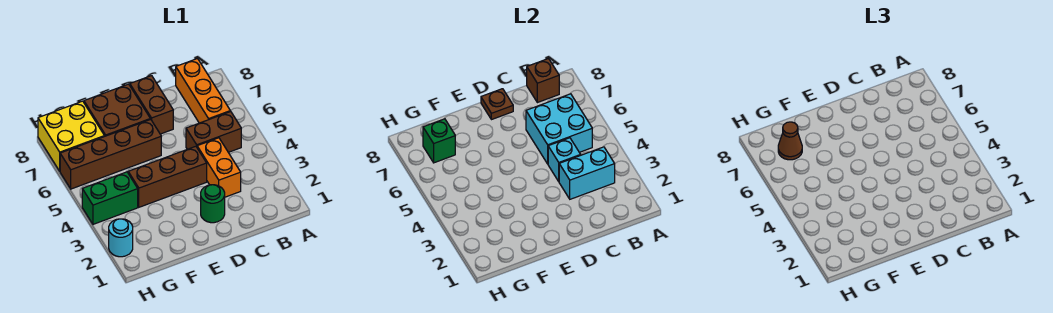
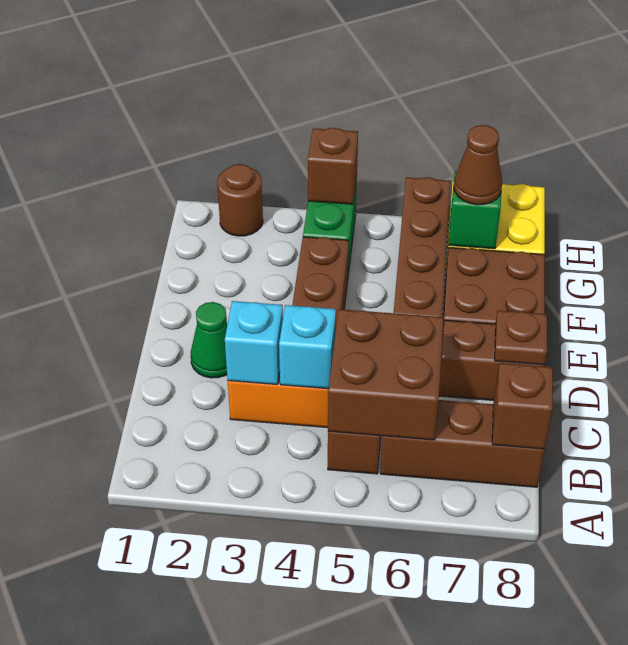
cyan 1x2 brick [559,147,615,199] -> cyan 1x1 brick [225,301,283,384]
cyan 2x2 brick [526,94,592,164] -> brown 2x2 brick [328,309,444,440]
orange 1x3 brick [176,59,230,123] -> brown 1x3 brick [380,400,545,487]
green 1x1 round brick [201,185,225,223] -> green 1x1 cone [191,302,227,378]
cyan 1x1 round brick [109,219,133,257] -> brown 1x1 round brick [217,164,263,236]
none -> brown 1x1 brick [308,128,358,204]

